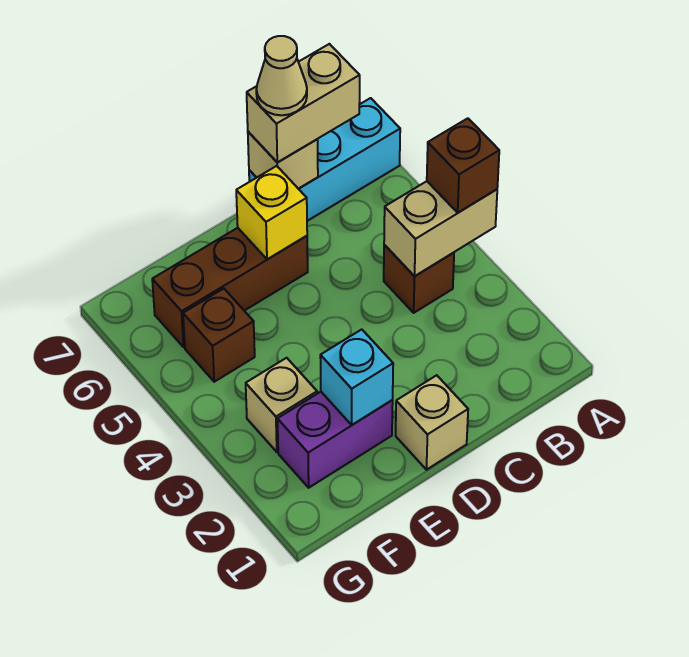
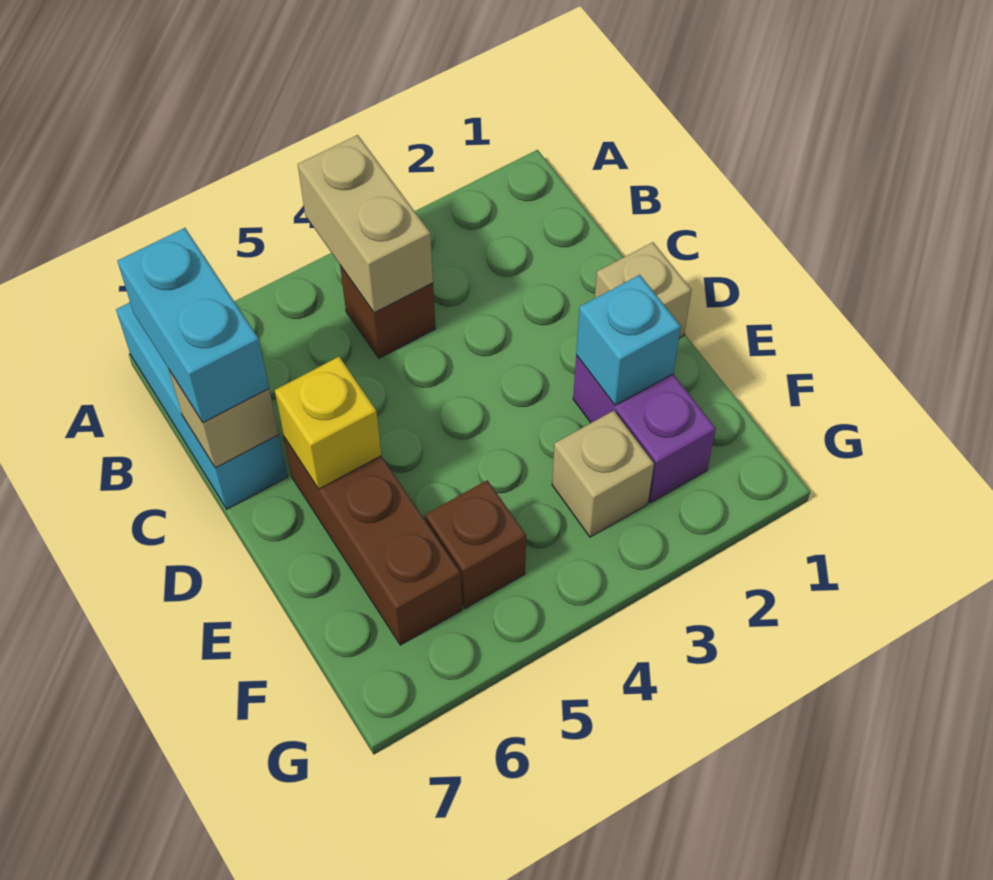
brown 1x1 brick [427,118,499,213] -> none
tan 1x2 brick [247,44,360,162] -> cyan 1x2 brick [118,228,269,422]
tan 1x1 cone [256,36,307,115] -> none

